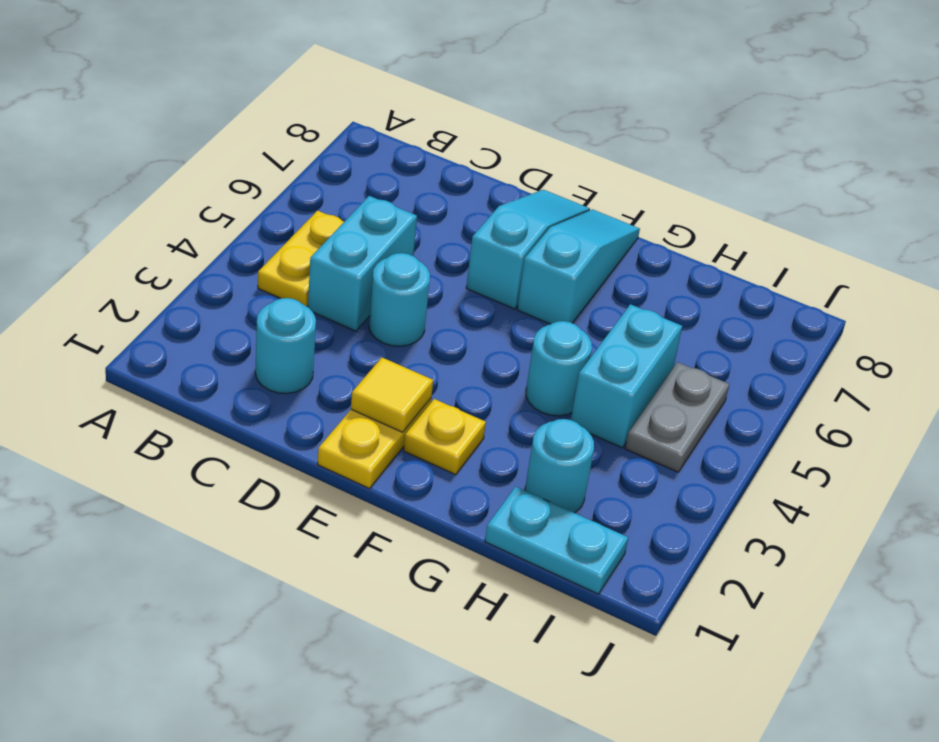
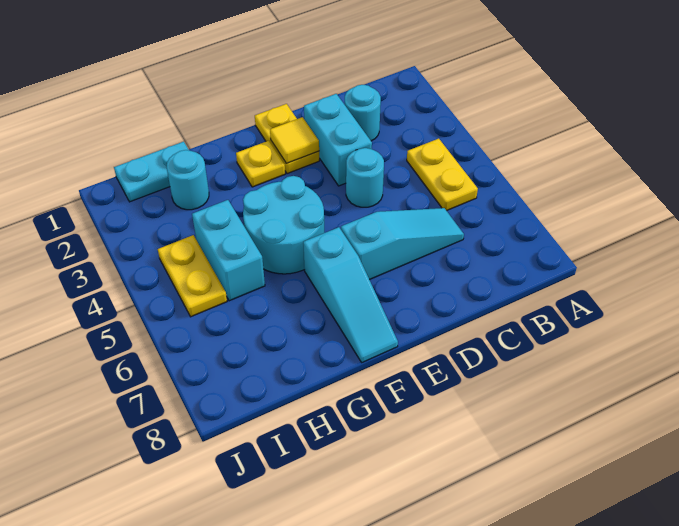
cyan 1x2 brick [308,196,417,331] -> cyan 1x2 brick moved to [304,94,372,186]
cyan 1x3 slope [466,190,590,309] -> cyan 1x3 slope turned to [341,208,464,280]
cyan 1x1 round brick [526,321,592,416] -> cyan 2x2 round brick [243,176,324,274]
grey 1x2 plate [625,362,729,472] -> yellow 1x2 plate [158,235,227,317]

